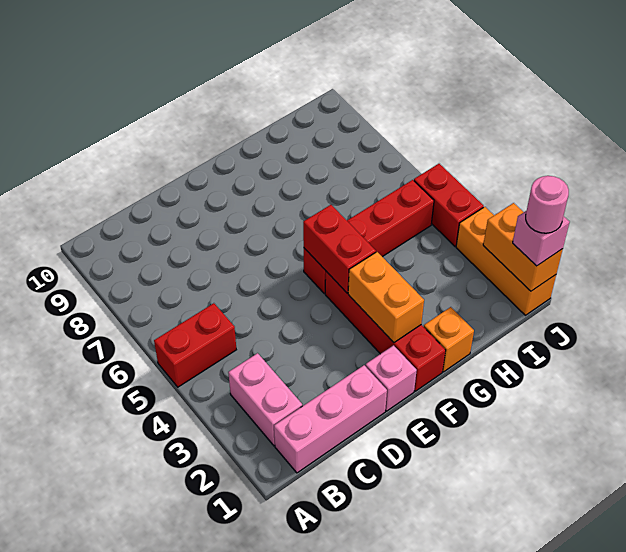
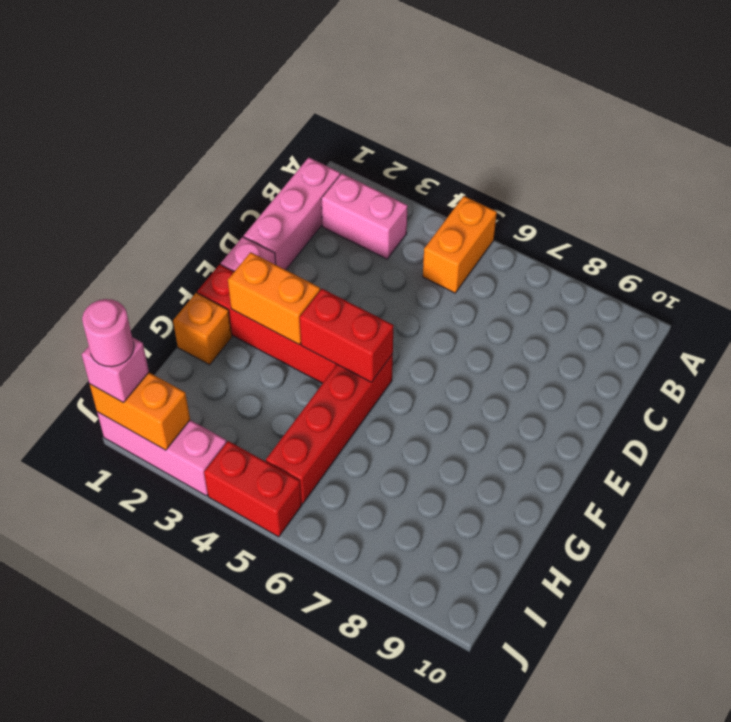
red 1x2 brick [154,303,236,387] -> orange 1x2 brick [423,196,497,293]
orange 1x3 brick [456,207,556,315] -> pink 1x3 brick [97,412,227,496]

